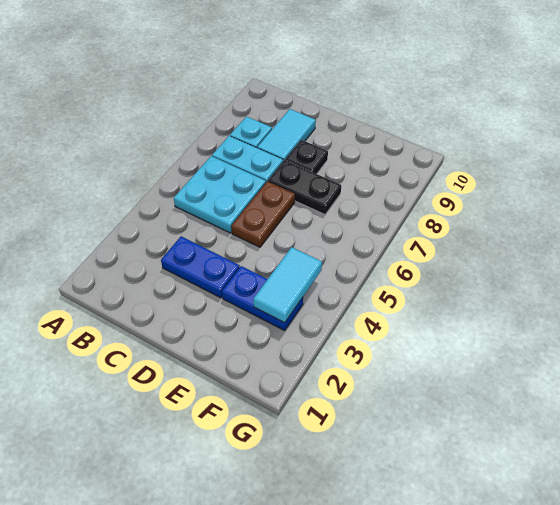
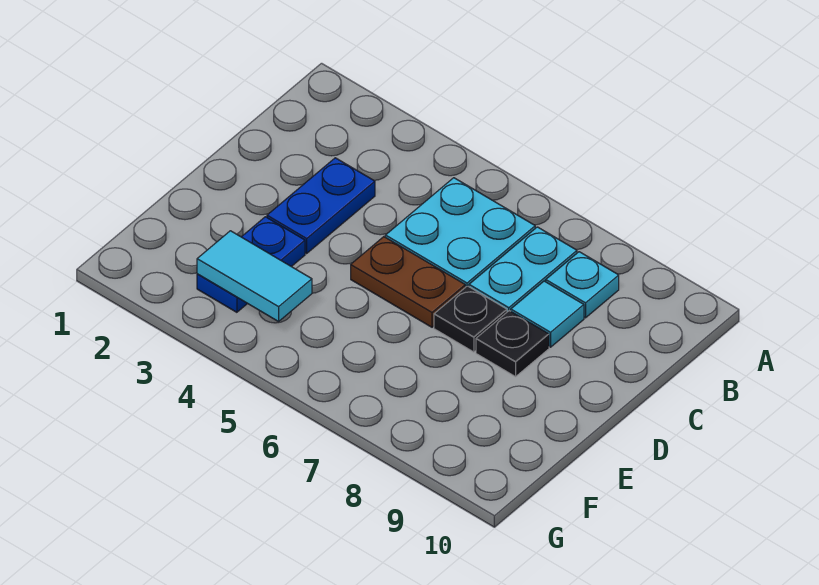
cyan 1x2 tile [257,109,316,161] -> cyan 1x1 tile [511,281,584,347]
black 1x2 plate [268,160,341,214] -> black 1x1 plate [434,286,507,352]

